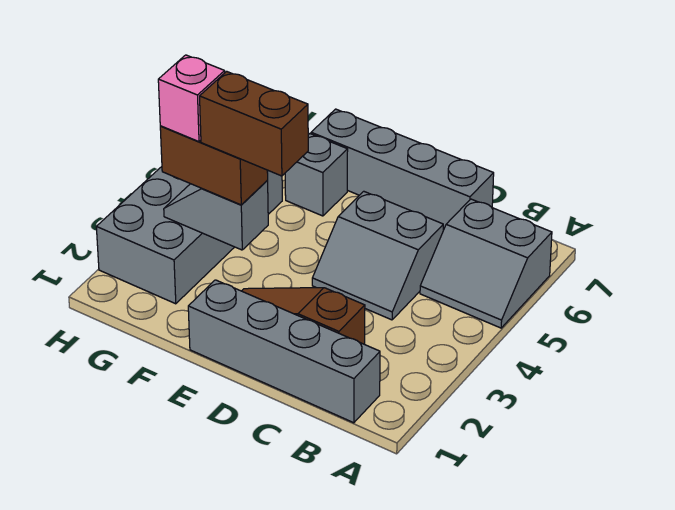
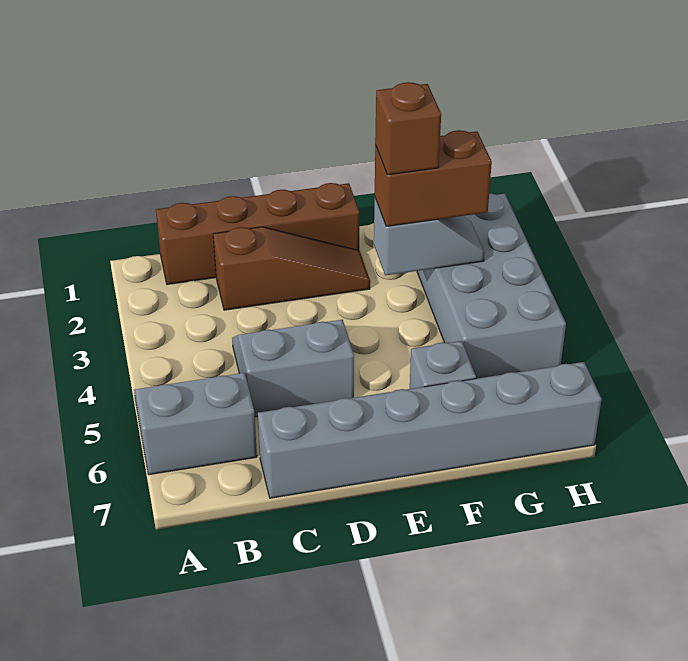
grey 1x4 brick [188,280,380,423] -> brown 1x4 brick [156,183,359,285]
grey 1x4 brick [311,109,494,230] -> grey 1x6 brick [258,362,602,498]
brown 1x2 brick [200,71,308,176] -> brown 1x1 brick [375,82,441,175]
pink 1x1 brick [158,55,225,142] -> none

